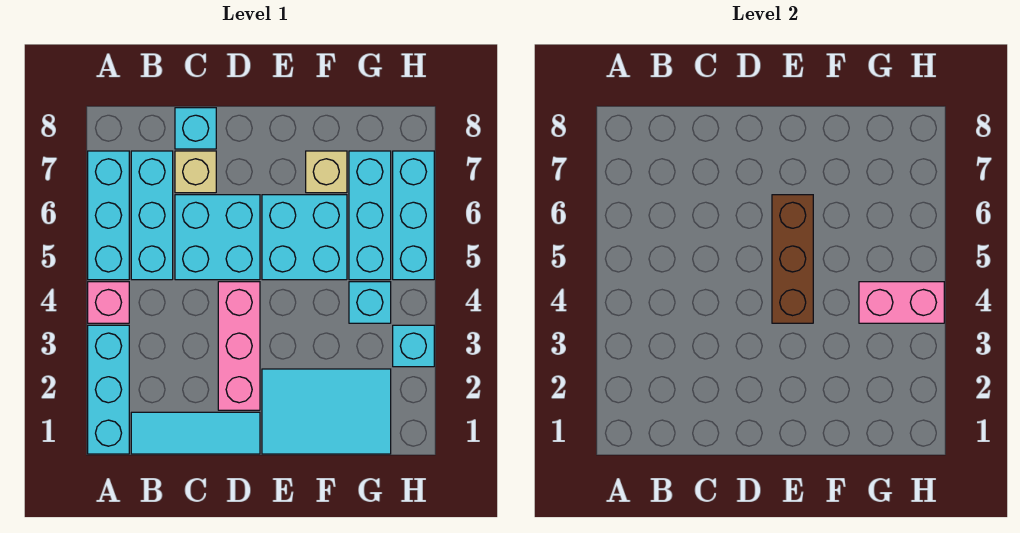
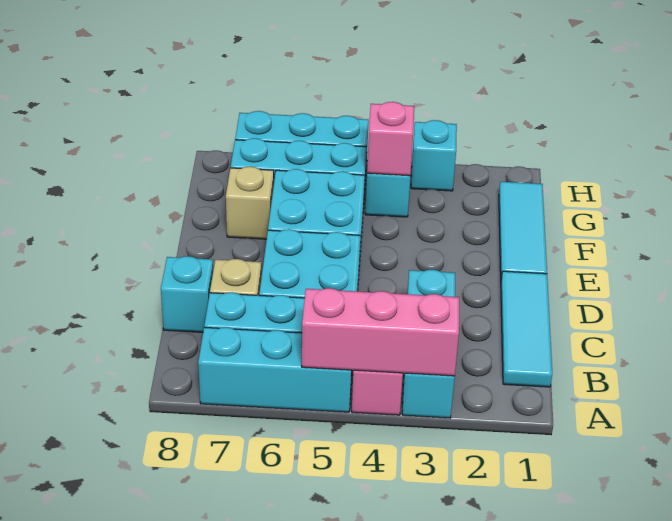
cyan 1x3 brick [88,325,129,454] -> cyan 1x3 brick turned to [402,270,455,418]
pink 1x3 brick [218,282,260,410] -> pink 1x3 brick moved to [302,288,459,376]
cyan 2x3 tile [262,369,391,454] -> cyan 1x3 tile [499,182,547,278]
brown 1x3 brick [772,195,813,323] -> none
pink 1x2 brick [859,282,944,323] -> pink 1x1 brick [367,102,414,176]

